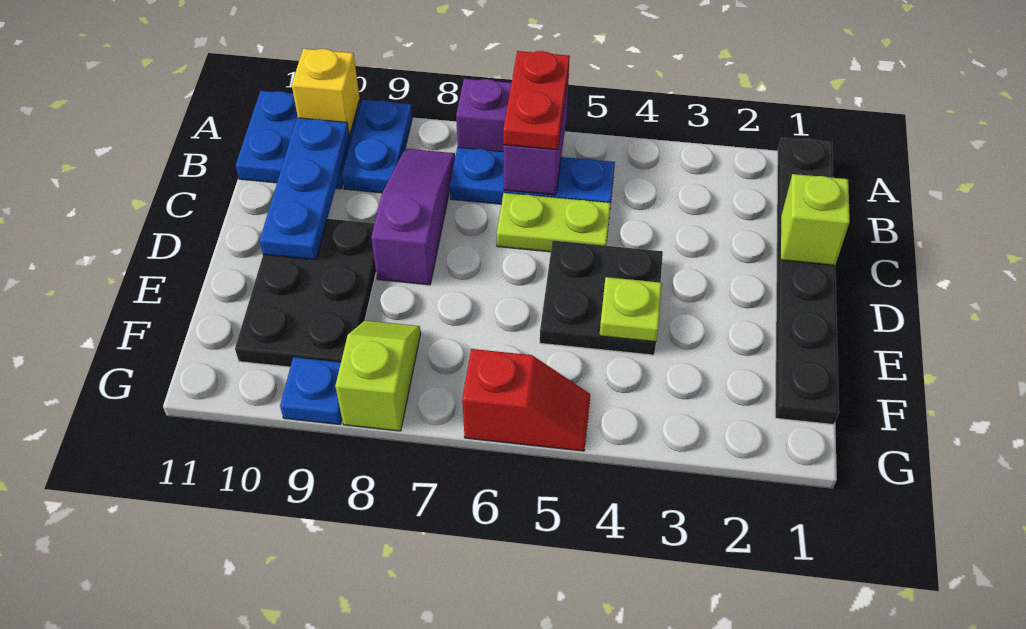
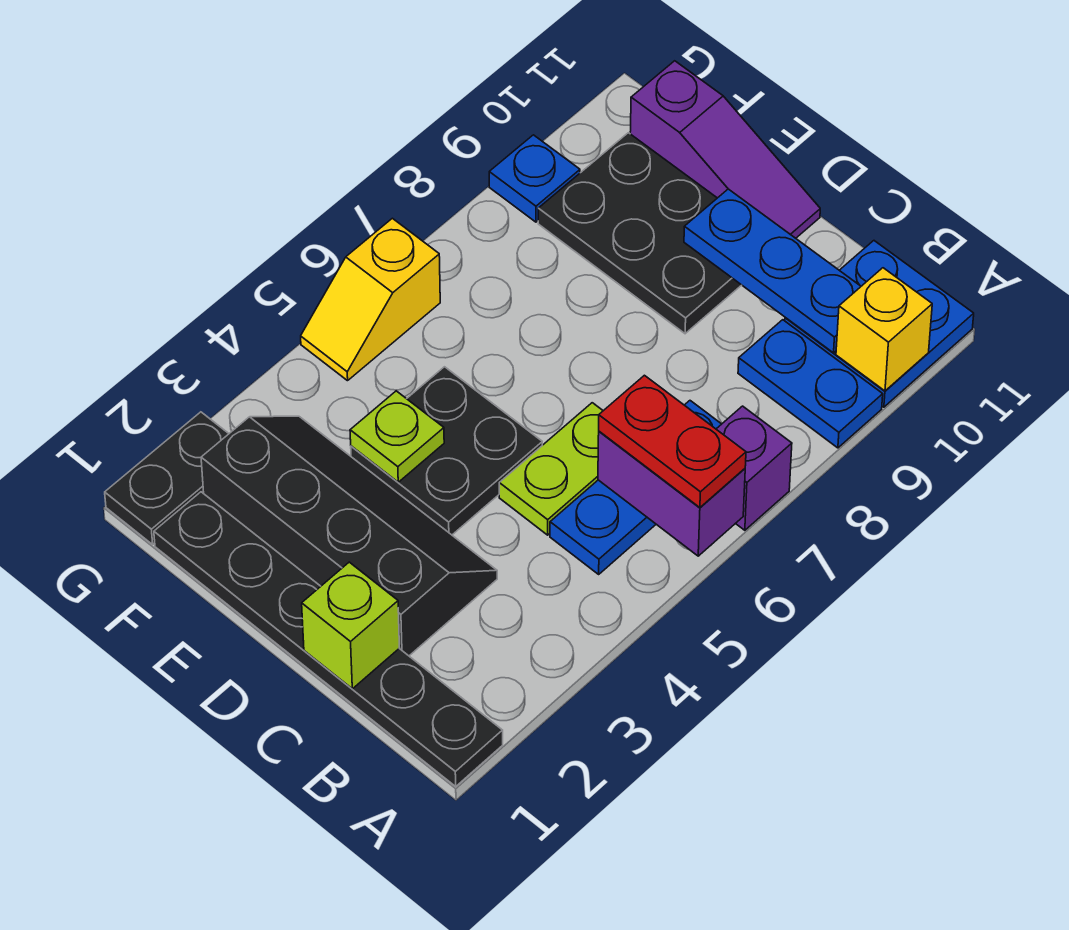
purple 1x3 slope [371,149,455,285] -> purple 1x3 slope moved to [630,61,820,238]
none -> black 2x4 slope [201,416,497,656]
lime 1x2 slope [335,320,421,431] -> none
none -> black 1x2 plate [105,412,229,544]
red 1x2 slope [462,349,590,451] -> yellow 1x2 slope [301,218,440,381]

